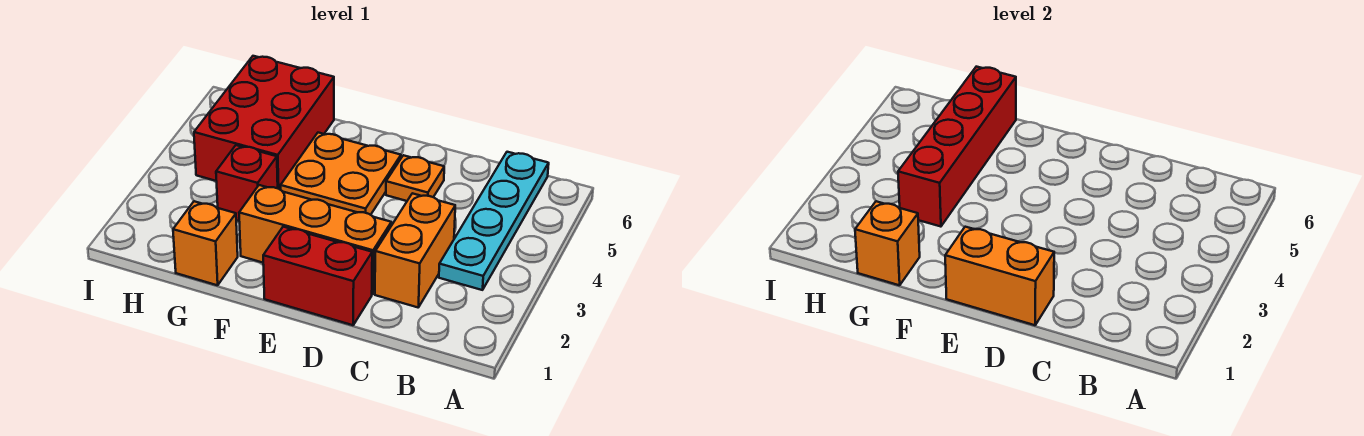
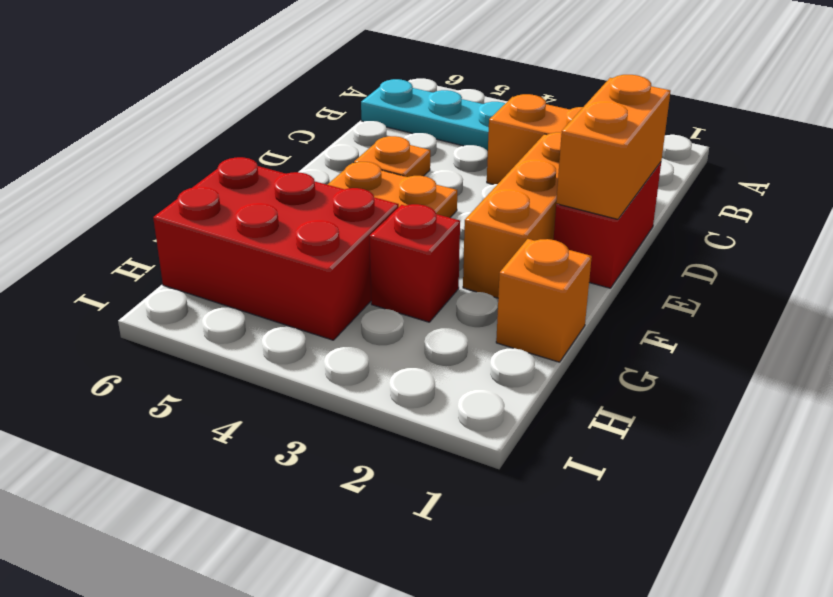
orange 1x1 brick [855,201,920,285] -> none
red 1x4 brick [898,67,1016,227] -> none

